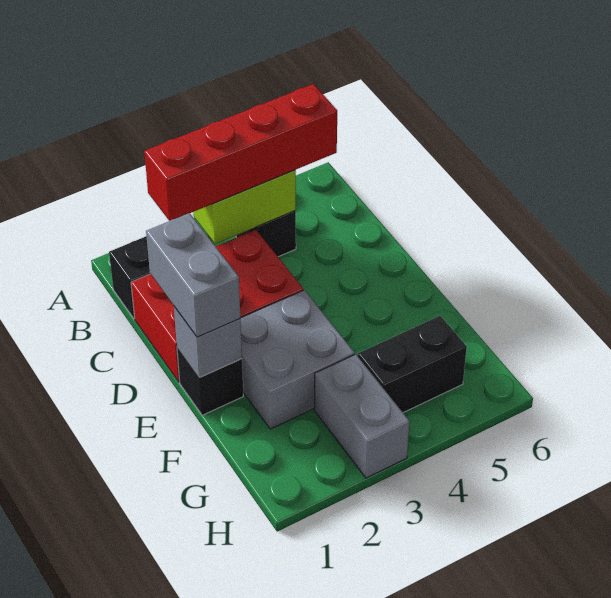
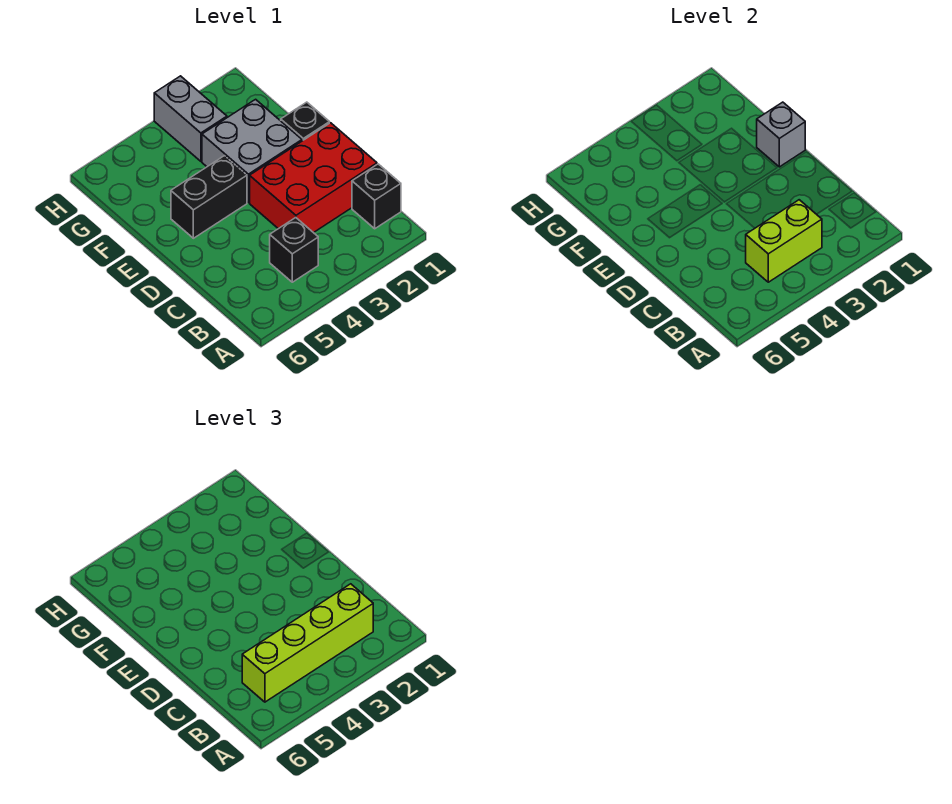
red 1x4 brick [144,84,337,221] -> lime 1x4 brick [242,584,373,702]
grey 1x2 brick [146,213,240,337] -> none
black 1x2 brick [358,316,467,413] -> black 1x2 brick moved to [171,156,247,238]

